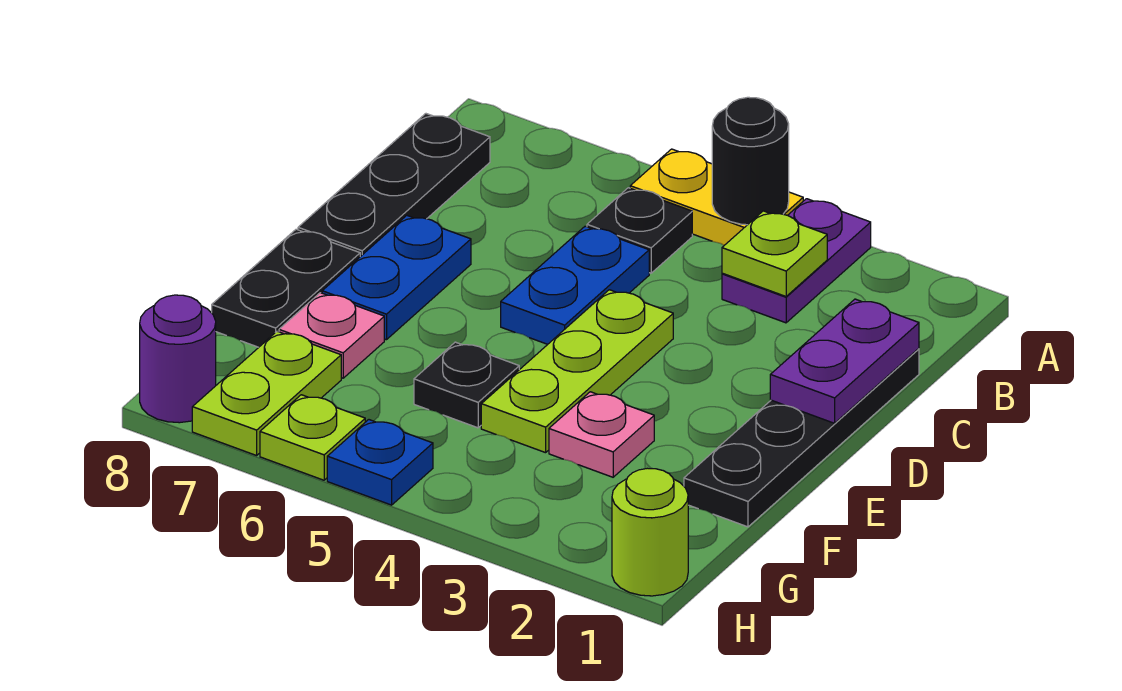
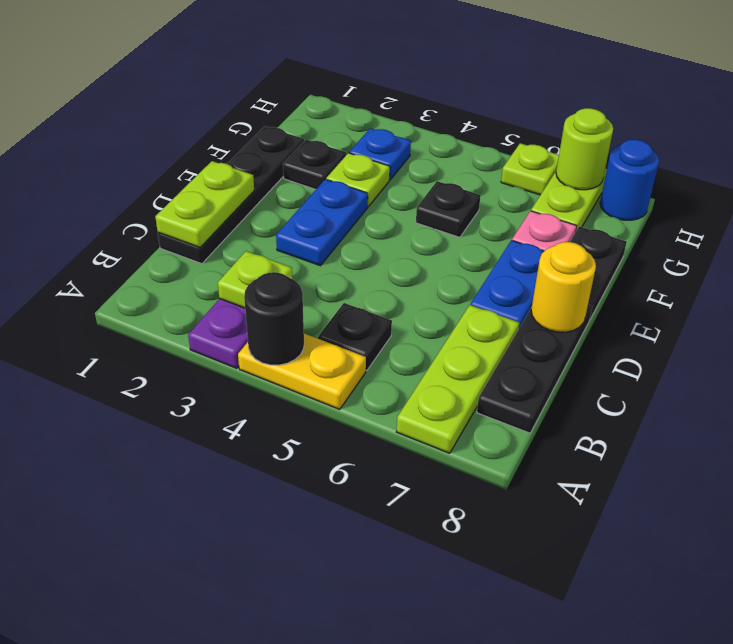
purple 1x2 plate [770,299,919,423] -> lime 1x2 plate [155,161,254,248]
blue 1x2 plate [501,226,649,344] -> blue 1x2 plate moved to [276,179,368,266]
lime 1x3 plate [481,290,673,453] -> lime 1x3 plate moved to [396,305,519,453]
none -> yellow 1x1 round brick [531,242,596,332]
none -> black 1x1 plate [283,140,346,189]
pink 1x1 plate [549,392,654,477] -> lime 1x1 plate [326,153,390,207]
lime 1x1 round brick [612,468,688,596] -> lime 1x1 round brick moved to [556,108,613,190]
blue 1x1 plate [327,420,433,505] -> blue 1x1 plate moved to [349,128,411,180]
purple 1x1 round brick [140,295,216,423] -> blue 1x1 round brick [600,140,659,220]

